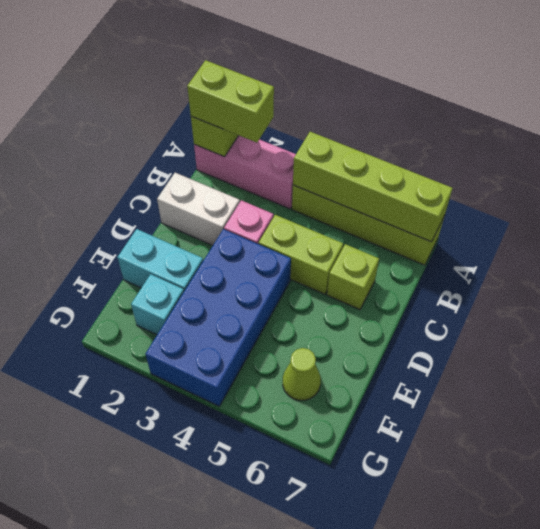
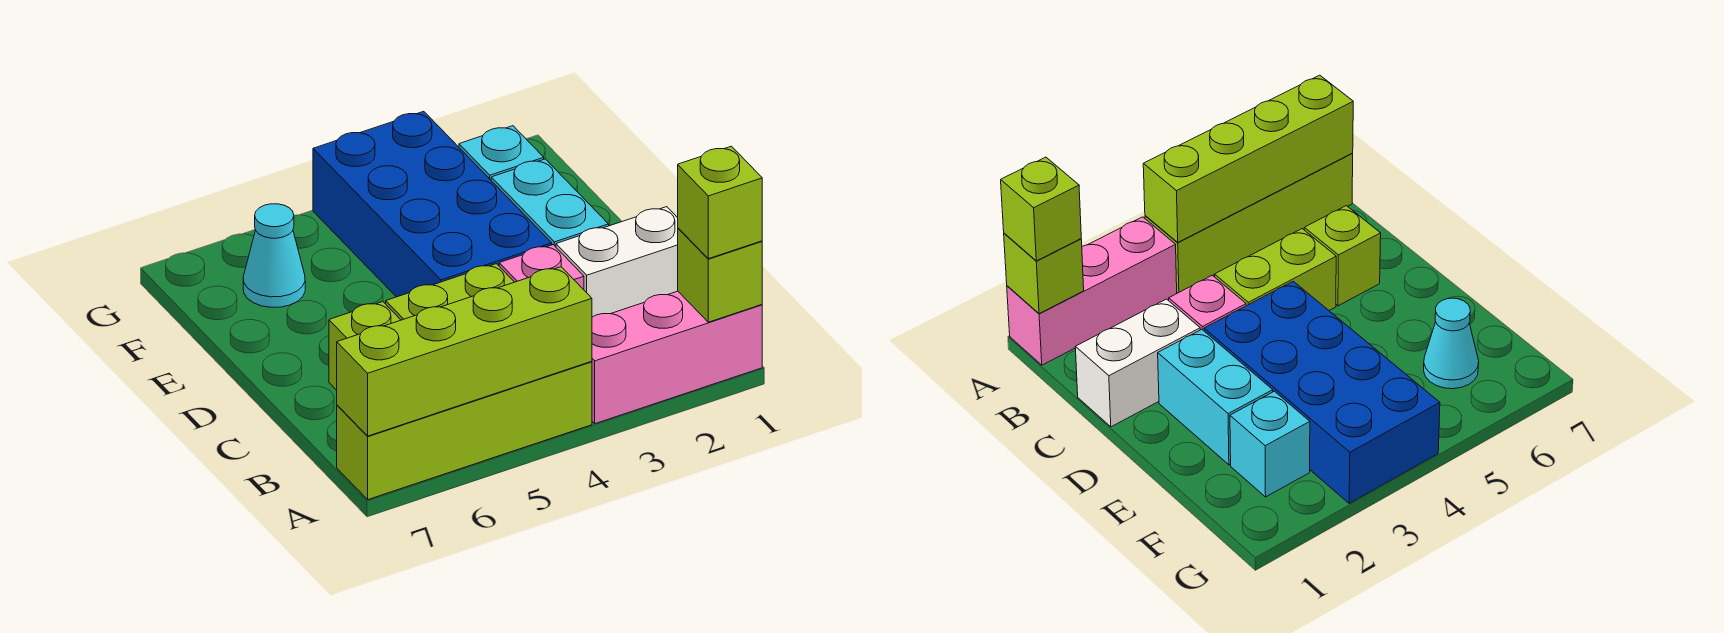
lime 1x2 brick [187,60,274,143] -> lime 1x1 brick [678,146,762,259]
cyan 1x2 brick [118,229,203,291] -> cyan 1x2 brick turned to [491,159,609,247]
lime 1x1 cone [283,348,321,400] -> cyan 1x1 cone [243,204,305,307]

